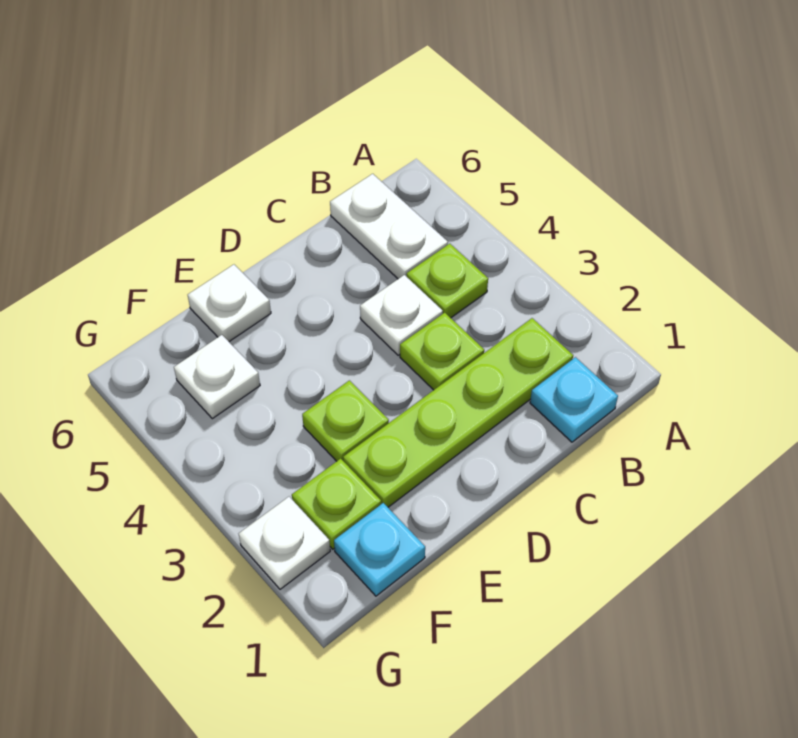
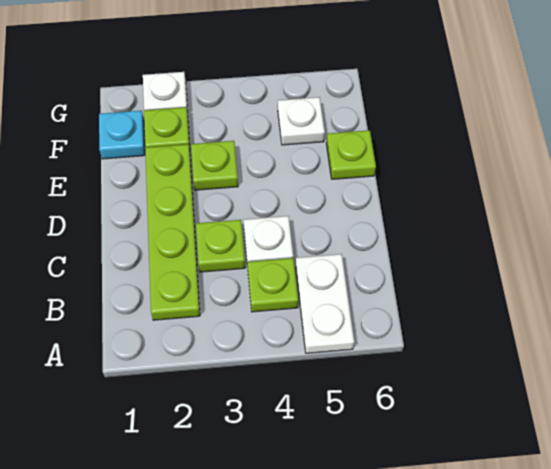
cyan 1x1 plate [530,357,618,442] -> none
white 1x2 plate [330,174,448,279] -> white 1x2 plate turned to [296,254,354,353]
white 1x1 plate [188,265,271,342] -> lime 1x1 plate [326,130,376,179]

